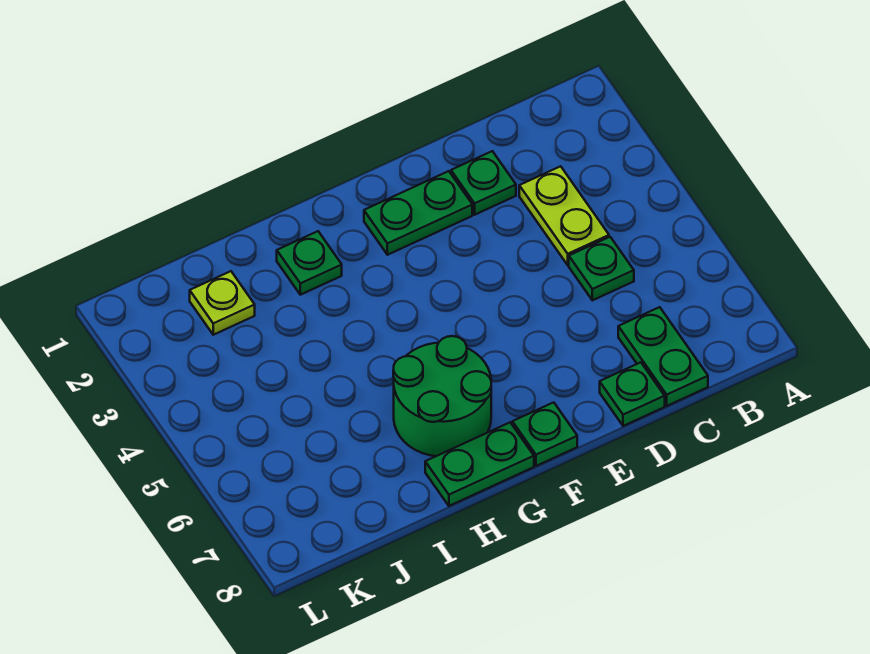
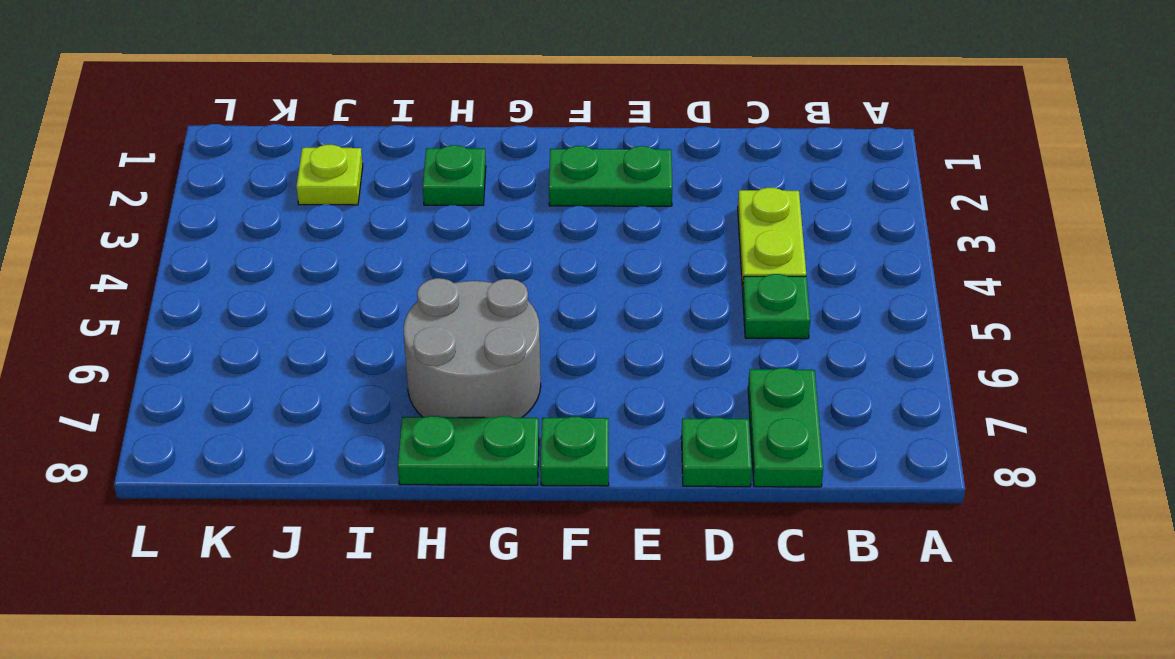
green 1x1 plate [451,151,516,215] -> none
green 2x2 round brick [393,336,491,456] -> grey 2x2 round brick [404,278,541,418]

